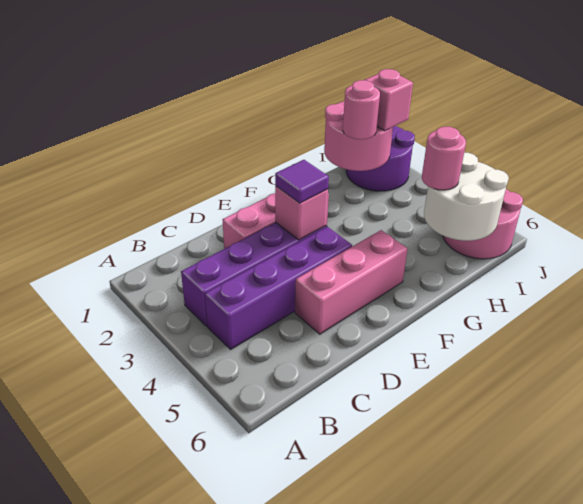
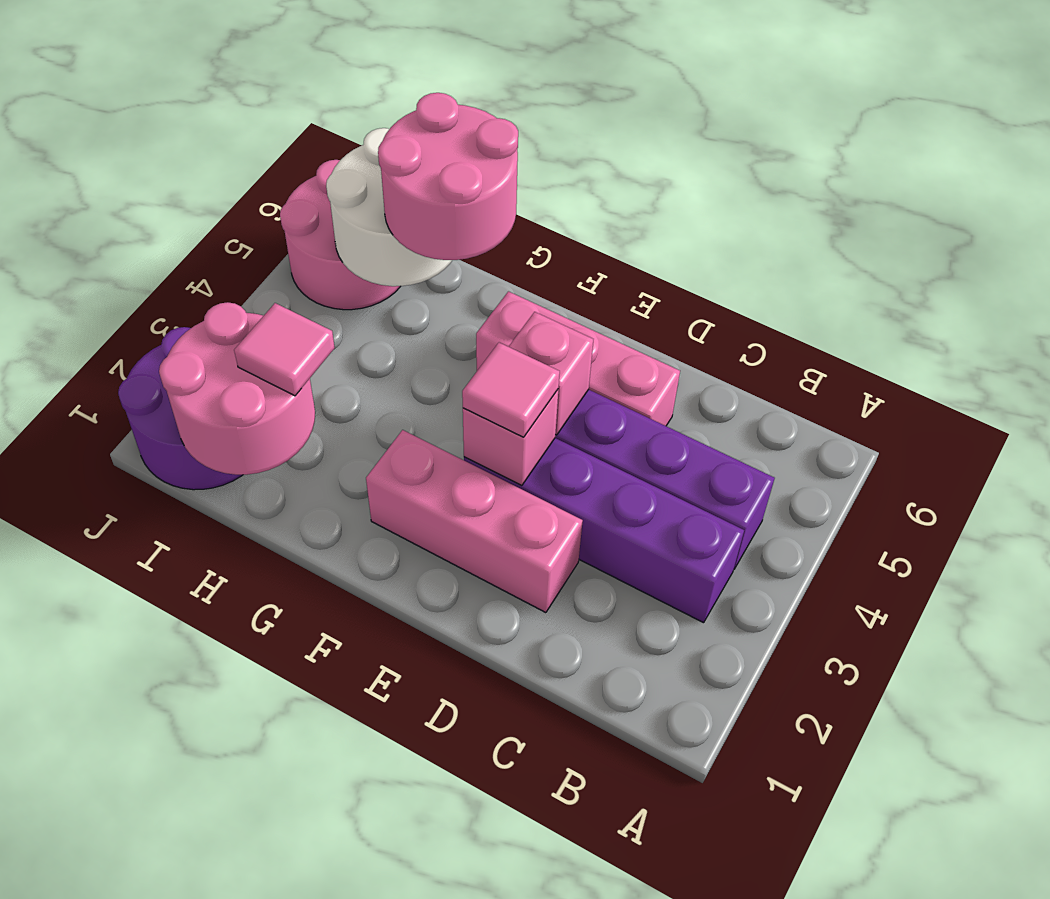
purple 1x1 tile [275,160,329,203] -> pink 1x1 tile [462,343,560,437]
pink 1x1 round brick [343,80,380,140] -> pink 1x1 tile [234,303,335,396]
pink 1x1 round brick [422,127,466,190] -> pink 2x2 round brick [378,93,518,260]
pink 1x1 brick [365,69,413,131] -> pink 1x1 brick moved to [509,312,593,435]

